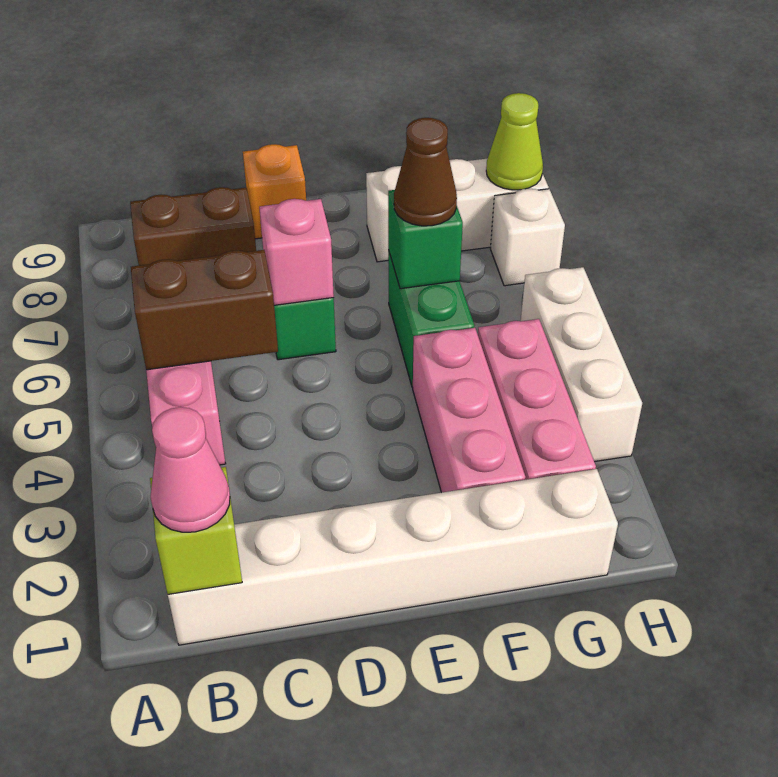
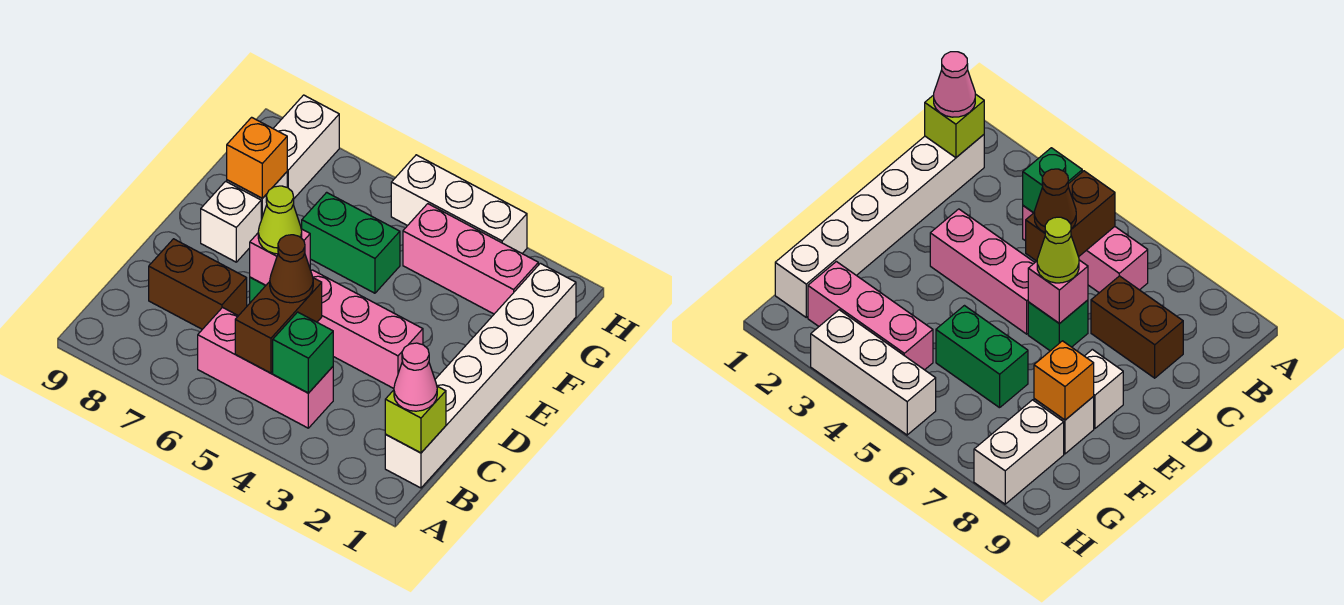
brown 1x2 brick [130,187,256,266] -> brown 1x2 brick turned to [149,239,247,329]
orange 1x1 brick [243,144,306,239] -> orange 1x1 brick moved to [227,117,287,198]
pink 1x3 brick [413,328,526,493] -> pink 1x3 brick moved to [311,270,423,388]
green 1x1 brick [388,190,463,289] -> green 1x1 brick moved to [273,312,333,393]
brown 1x1 cone [394,118,457,226] -> brown 1x1 cone moved to [270,235,313,303]
white 1x1 brick [490,189,565,286] -> white 1x1 brick moved to [201,181,261,262]
lime 1x1 cone [486,93,543,190] -> lime 1x1 cone moved to [258,186,302,254]

